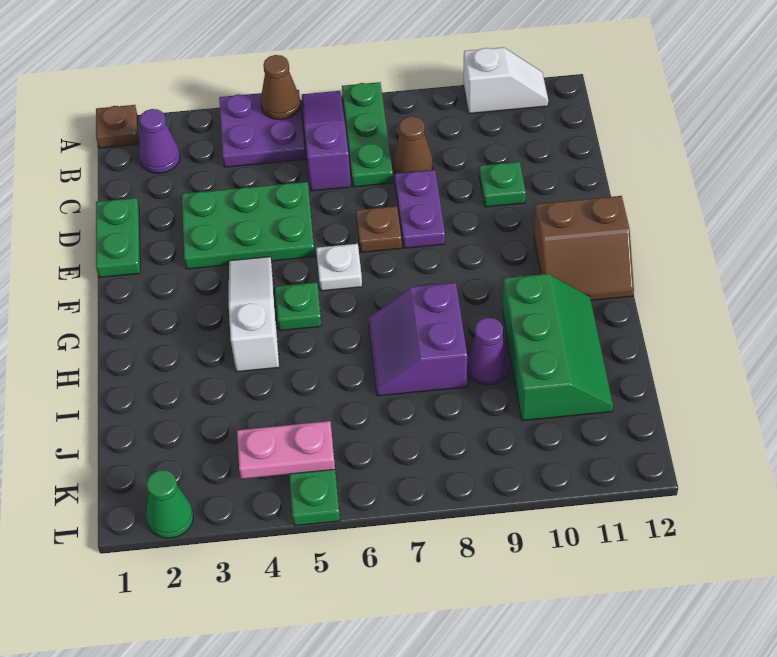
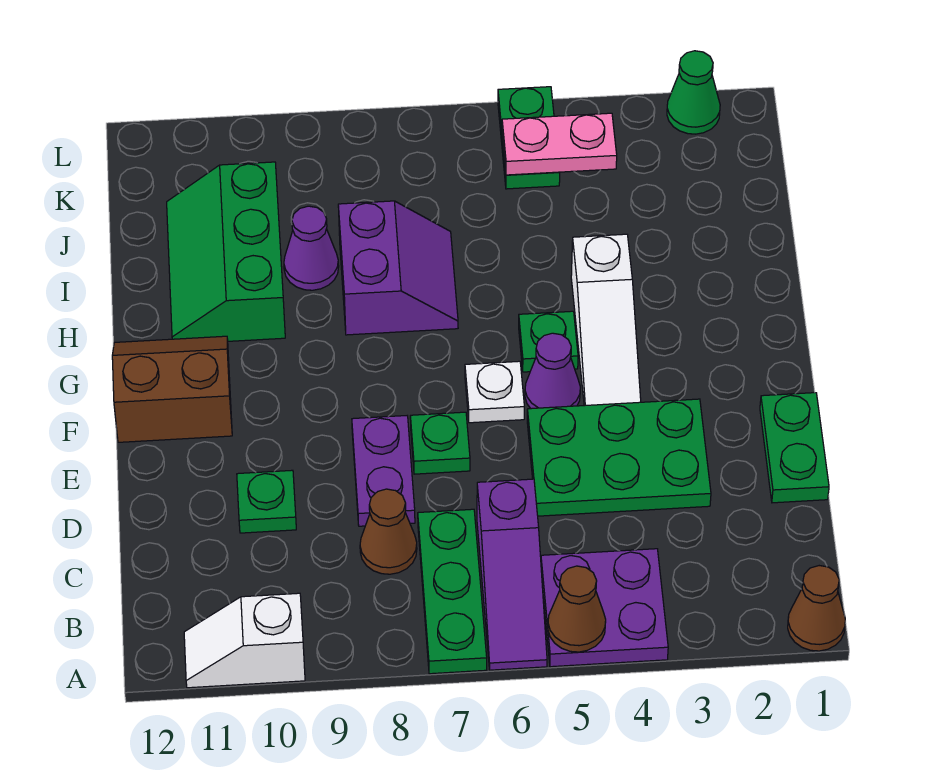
brown 1x1 plate [96,105,138,148] -> brown 1x1 cone [788,566,845,651]
purple 1x1 cone [139,109,180,173] -> purple 1x1 cone moved to [525,333,580,409]
brown 1x1 plate [356,206,402,252] -> green 1x1 plate [410,412,470,474]

